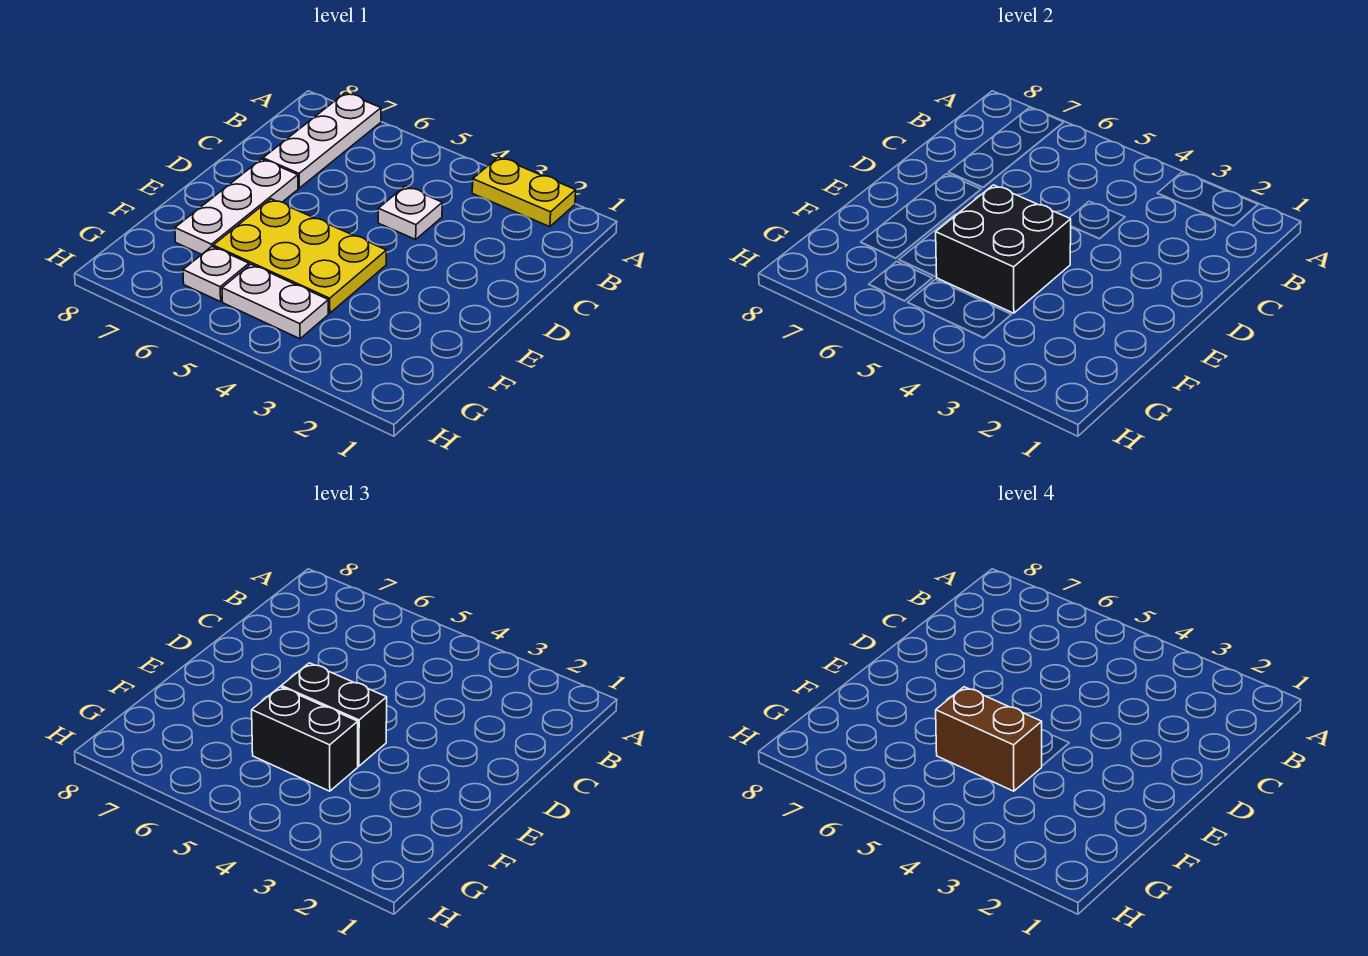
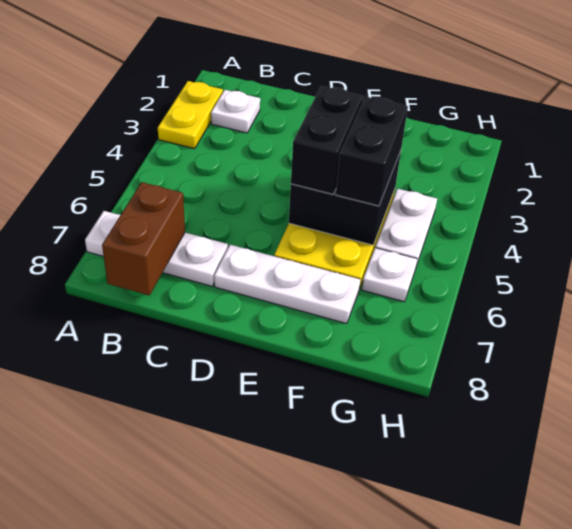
white 1x1 plate [378,186,442,239] -> white 1x1 plate moved to [211,90,260,133]
brown 1x2 brick [936,687,1042,791] -> brown 1x2 brick moved to [102,182,185,296]

